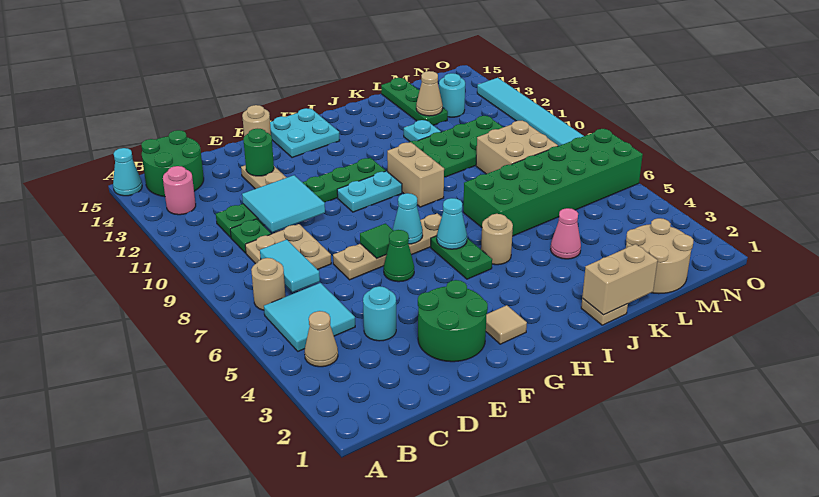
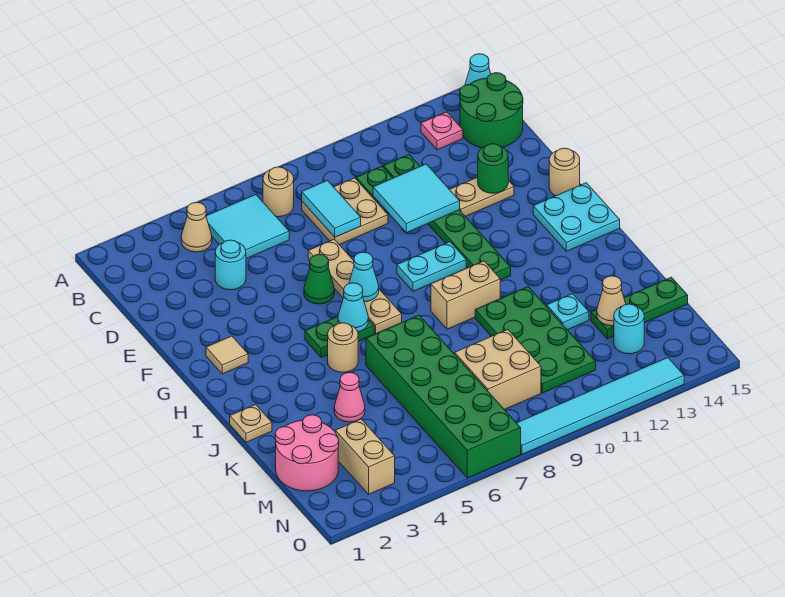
pink 1x1 round brick [163,166,196,215] -> pink 1x1 plate [421,112,463,150]
cyan 1x2 tile [260,240,320,292] -> cyan 1x2 tile turned to [302,181,361,237]
green 2x2 round brick [418,280,488,362] -> none
green 1x1 tile [360,224,394,258] -> none
cyan 1x2 plate [337,171,402,212] -> cyan 1x2 plate turned to [397,242,466,291]
tan 1x2 brick [582,244,658,315] -> tan 1x2 brick moved to [335,419,395,494]
tan 2x2 round brick [626,218,693,294] -> pink 2x2 round brick [275,415,339,491]

